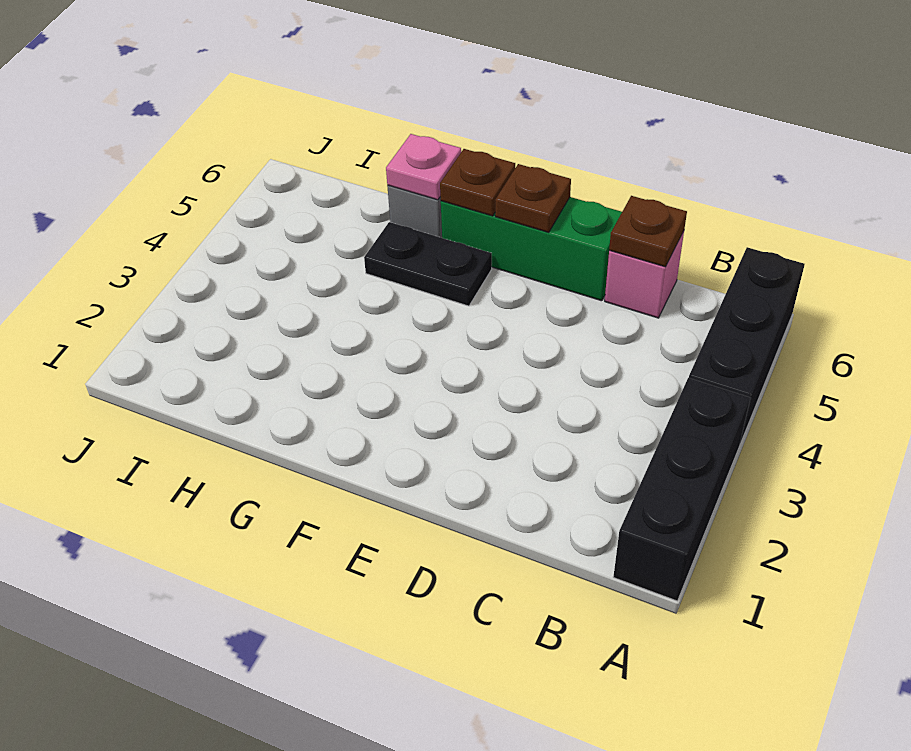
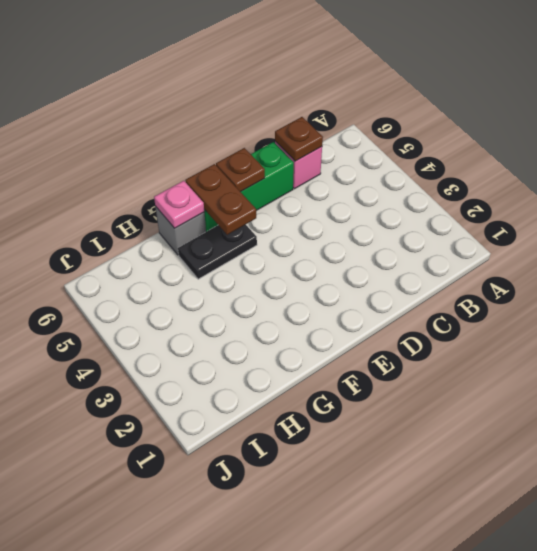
black 1x3 brick [613,378,750,601] -> none
black 1x3 brick [689,247,805,443] -> none
brown 1x1 plate [440,149,515,216] -> brown 1x2 plate [185,164,256,235]

